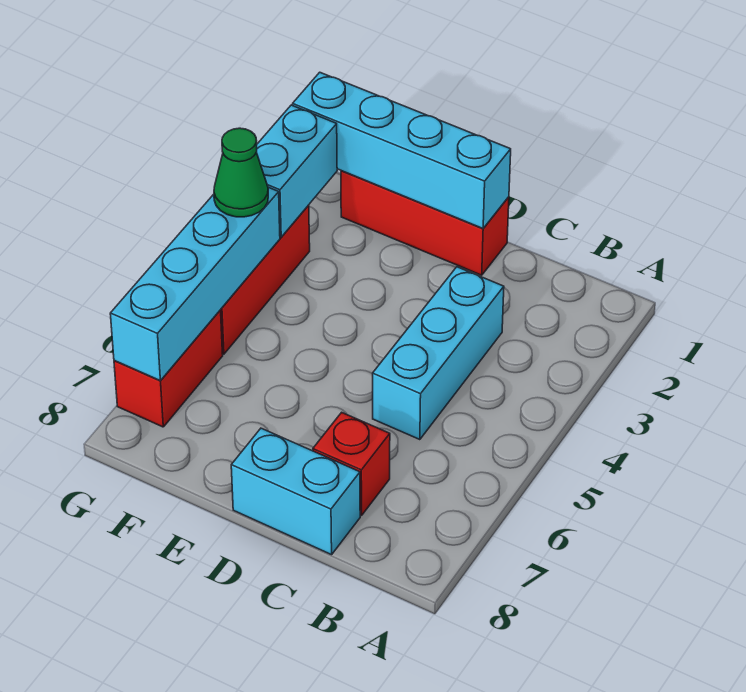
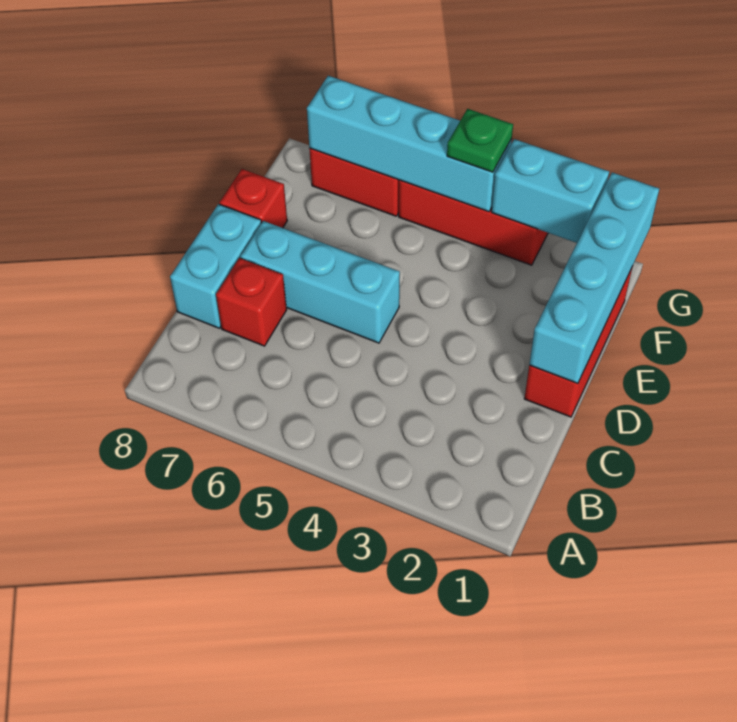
cyan 1x3 brick [373,267,504,440] -> cyan 1x3 brick moved to [240,221,400,343]
none -> red 1x1 brick [219,169,287,228]
green 1x1 cone [214,128,268,217] -> green 1x1 plate [447,109,513,172]

